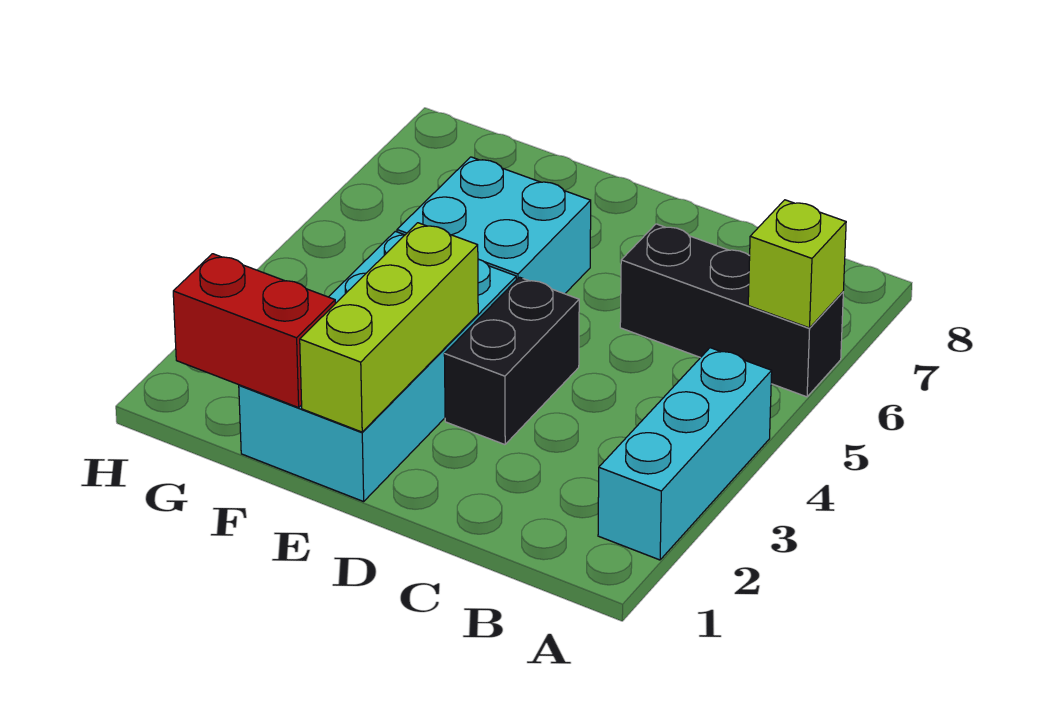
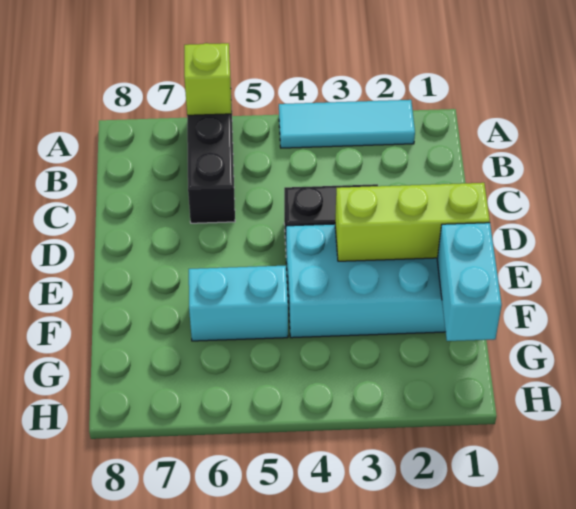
cyan 1x3 brick [598,348,772,560] -> cyan 1x3 tile [279,100,415,148]
cyan 2x2 brick [397,157,591,294] -> cyan 1x2 brick [189,266,288,341]
red 1x2 brick [173,254,335,408] -> cyan 1x2 brick [437,223,502,341]

